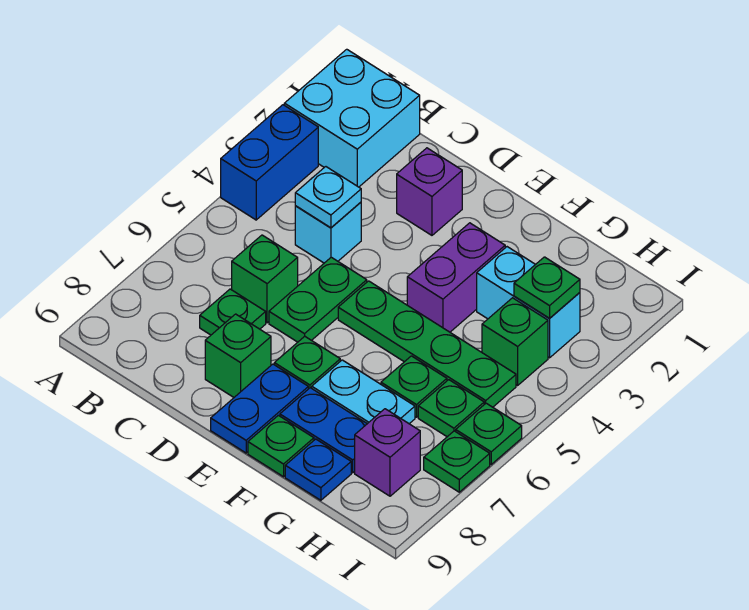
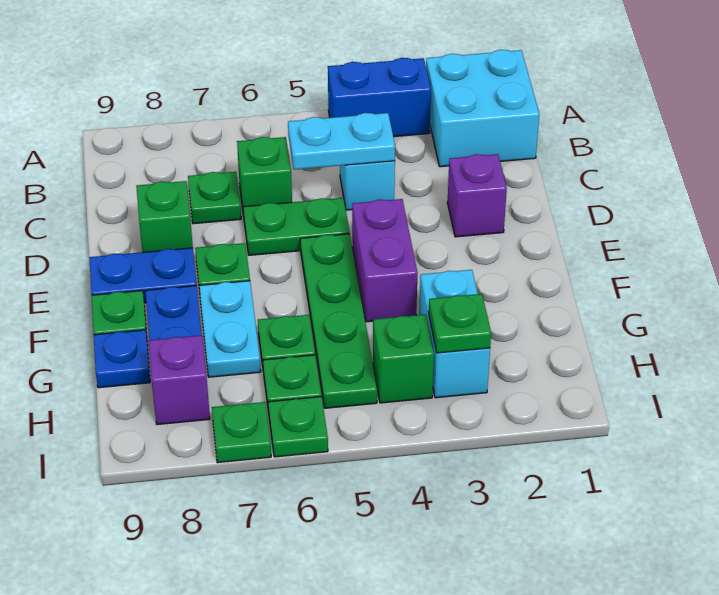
cyan 1x1 plate [295,167,361,228] -> cyan 1x2 plate [288,113,395,170]
purple 1x2 brick [407,223,505,332] -> purple 1x2 brick turned to [352,199,418,322]

